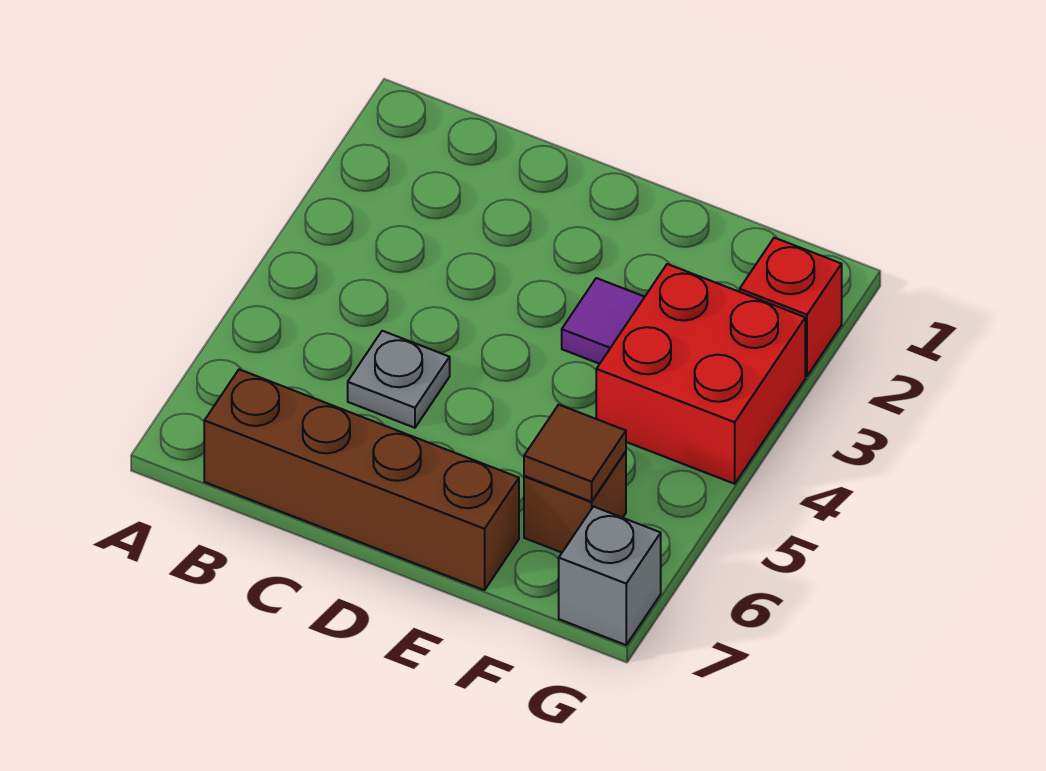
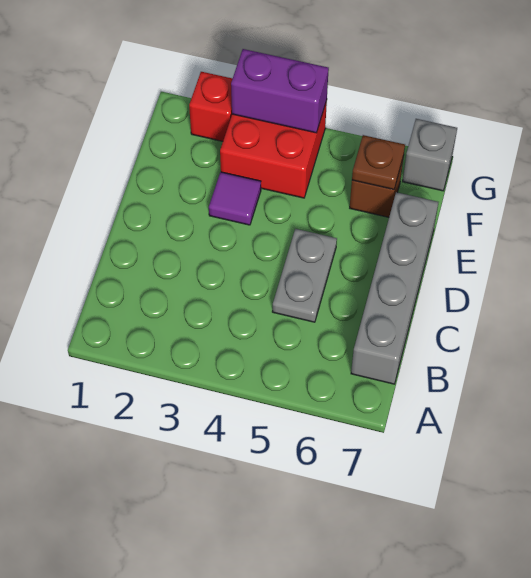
brown 1x4 brick [204,369,519,590] -> grey 1x4 brick [351,192,438,384]
grey 1x1 plate [348,331,450,428] -> grey 1x2 plate [272,229,337,322]
brown 1x1 tile [524,405,626,502] -> brown 1x1 plate [352,135,405,189]
none -> purple 1x2 brick [231,49,329,133]

